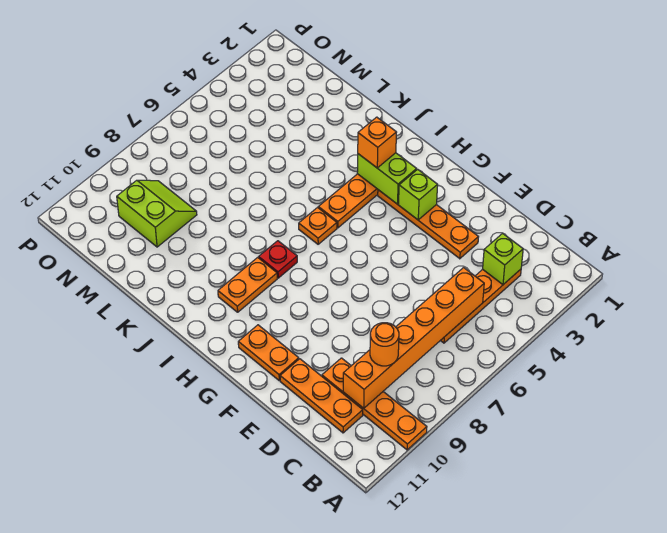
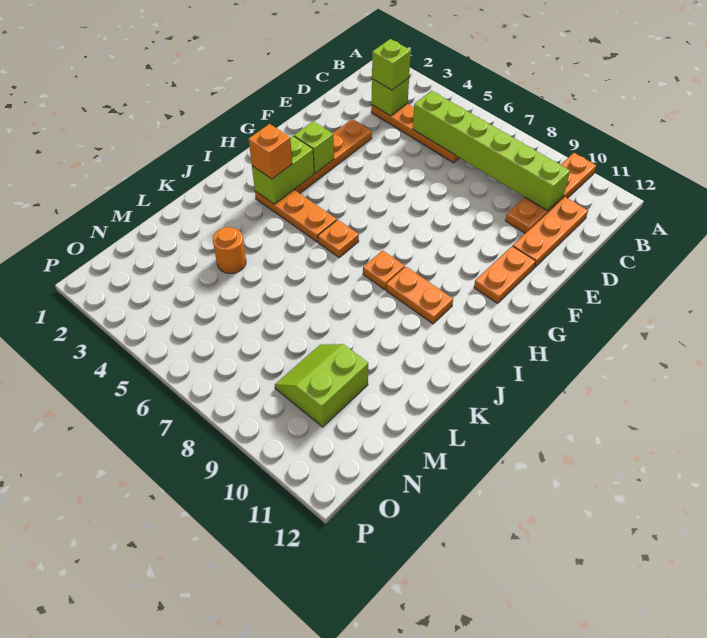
none -> lime 1x1 brick [372,39,411,90]
orange 1x6 brick [343,268,484,408] -> lime 1x6 brick [413,91,570,211]
orange 1x1 round brick [370,323,399,366] -> orange 1x1 round brick moved to [213,227,246,273]
red 1x1 plate [259,241,297,278] -> orange 1x1 plate [363,250,405,290]

